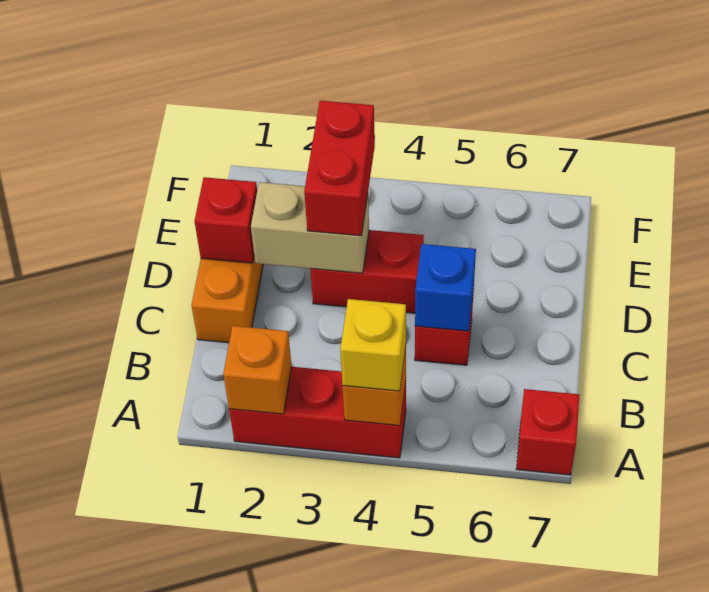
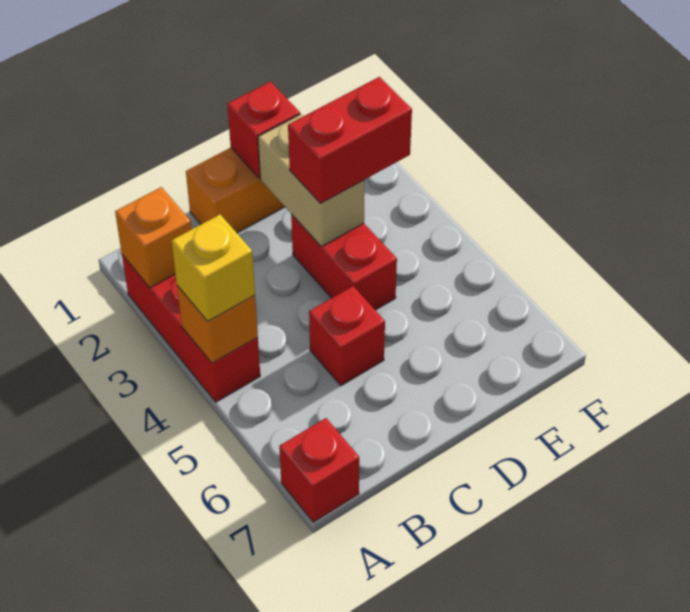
blue 1x1 brick [415,244,476,331] -> none

